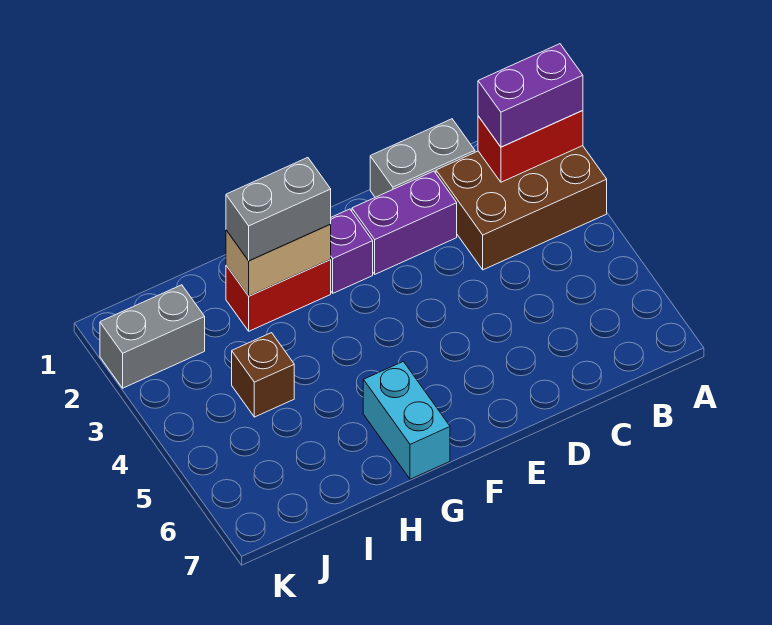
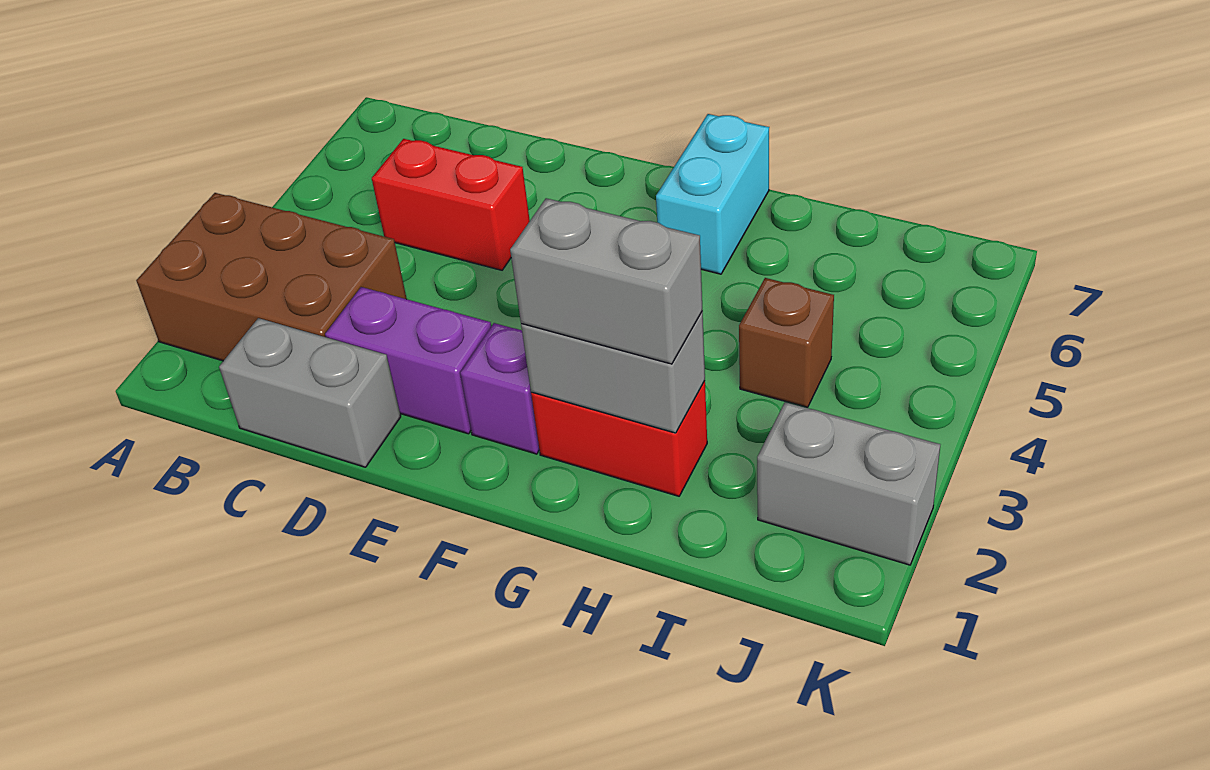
red 1x2 brick [478,111,583,182] -> red 1x2 brick moved to [372,139,530,270]
purple 1x2 brick [478,44,583,147] -> none
tan 1x2 brick [226,224,331,296] -> grey 1x2 brick [521,311,705,433]

